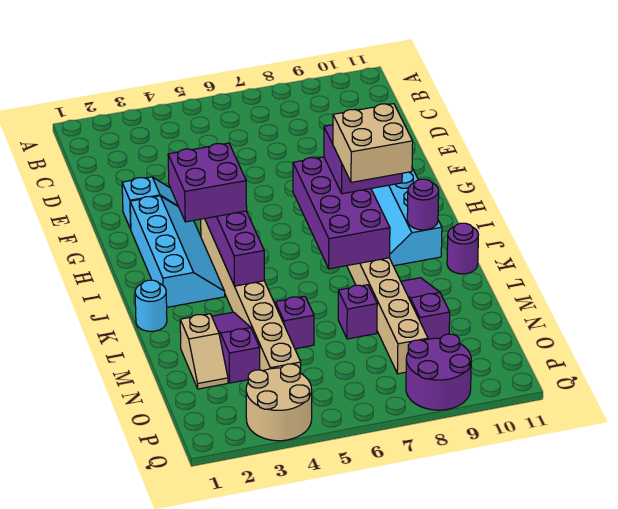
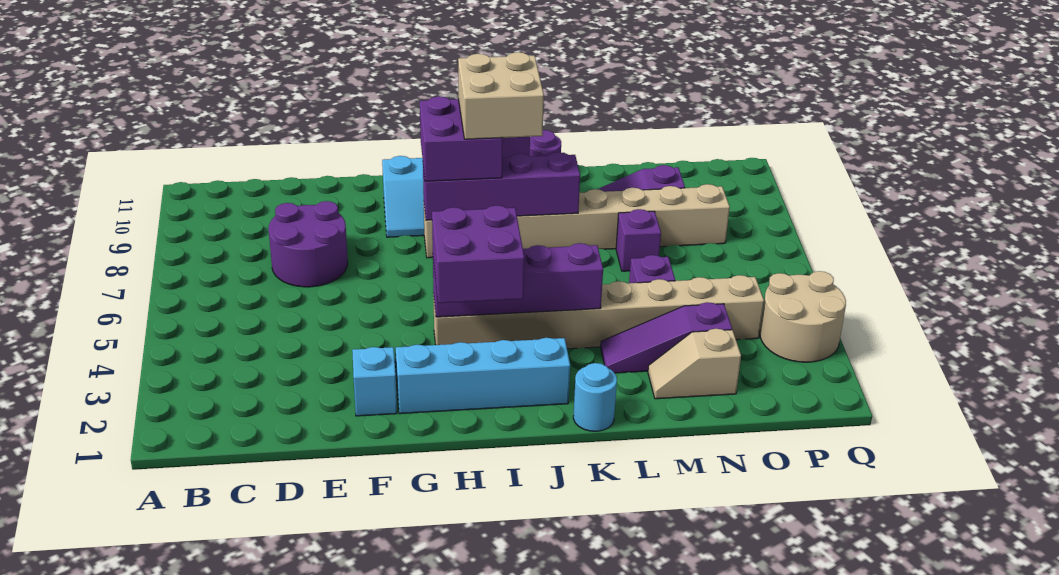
purple 2x4 brick [293,157,390,269] -> purple 1x4 brick [423,152,580,220]
tan 1x2 slope [180,314,228,389] -> tan 1x2 slope turned to [648,329,741,399]
purple 2x2 round brick [406,334,471,410] -> purple 2x2 round brick moved to [268,201,348,287]

